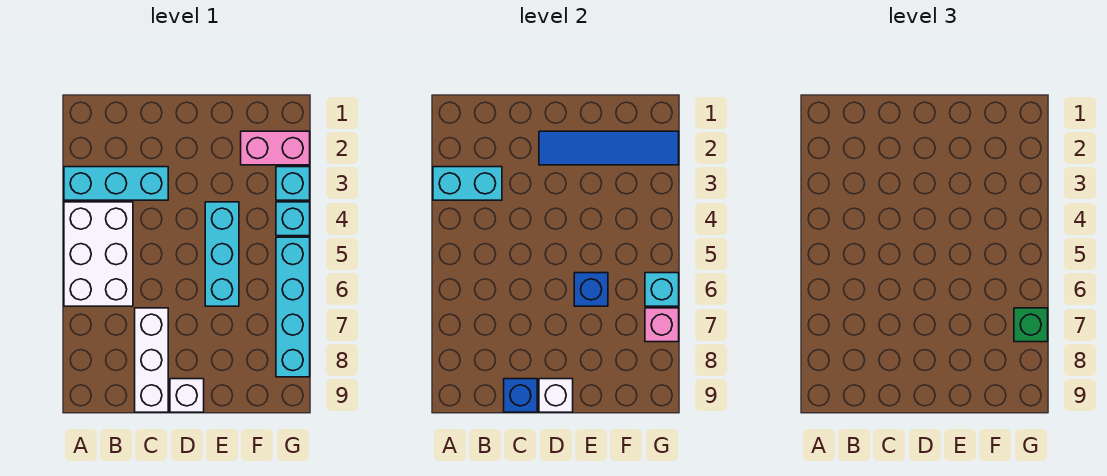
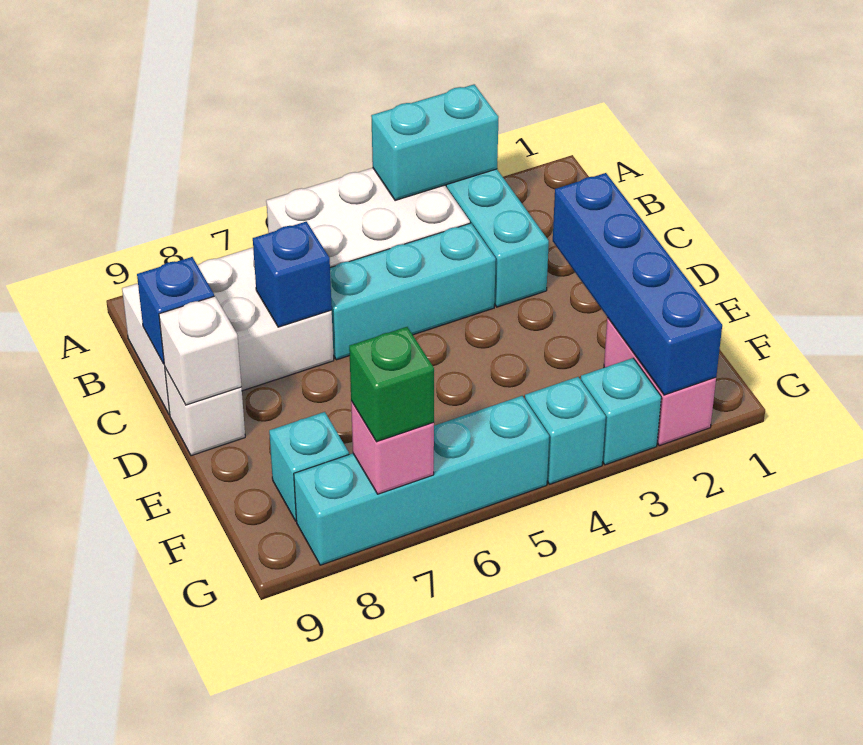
cyan 1x2 brick [433,167,502,200] -> cyan 1x2 brick turned to [371,84,498,201]
white 1x3 brick [135,308,168,412] -> white 2x3 brick [122,248,334,415]
blue 1x4 tile [539,131,679,165] -> blue 1x4 brick [553,173,722,395]
cyan 1x3 brick [205,202,239,306] -> cyan 1x3 brick moved to [330,223,496,360]
blue 1x1 brick [574,273,608,306] -> blue 1x1 brick moved to [253,222,332,327]
cyan 1x1 brick [645,273,679,306] -> cyan 1x1 brick moved to [269,412,349,521]

